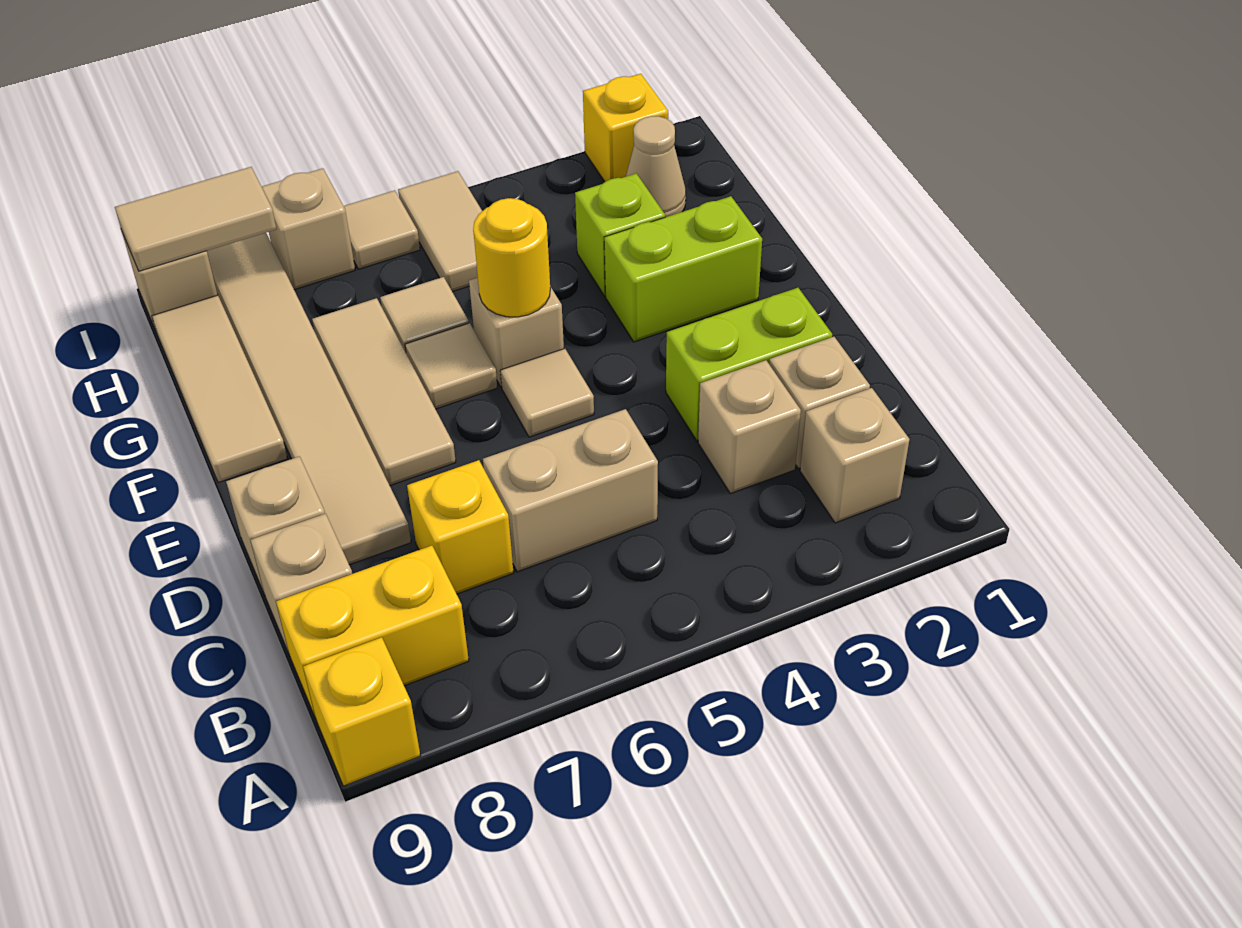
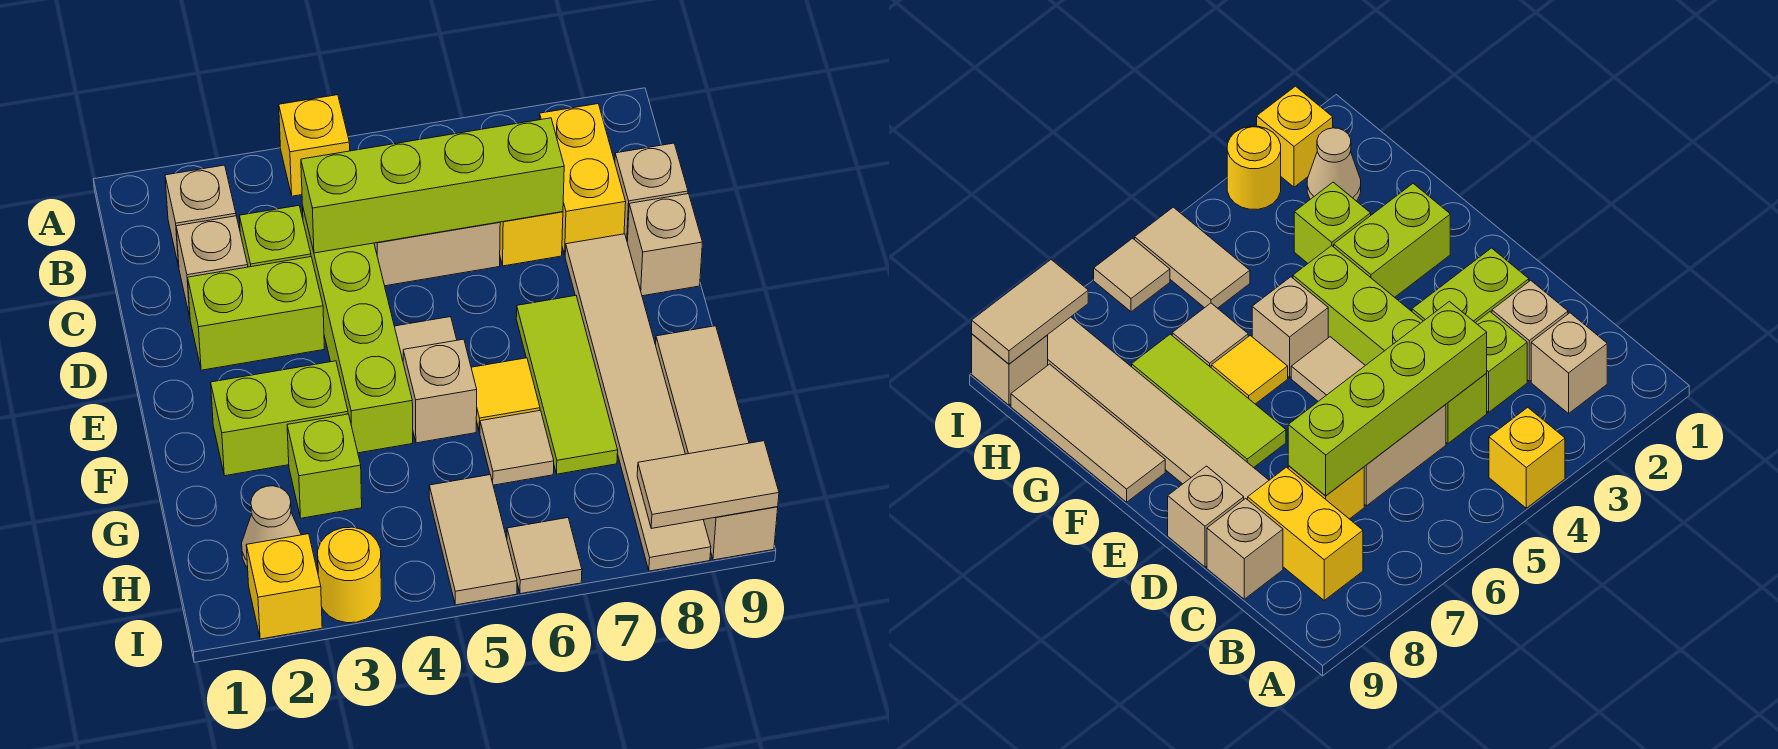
yellow 1x1 brick [303,637,420,786] -> yellow 1x1 brick moved to [279,95,350,196]
yellow 1x2 brick [276,546,469,719] -> yellow 1x2 brick turned to [540,104,626,255]
tan 1x1 brick [698,360,801,494] -> lime 1x1 brick [239,206,311,267]
none -> lime 1x4 brick [303,209,413,453]
none -> lime 1x4 brick [301,118,564,253]
tan 1x3 tile [312,298,456,485] -> lime 1x3 tile [516,295,618,474]
yellow 1x1 round brick [473,198,550,317] -> yellow 1x1 round brick moved to [318,527,382,623]
tan 1x1 tile [405,323,497,409] -> yellow 1x1 tile [471,358,540,432]
tan 1x1 brick [262,168,355,290] -> none

